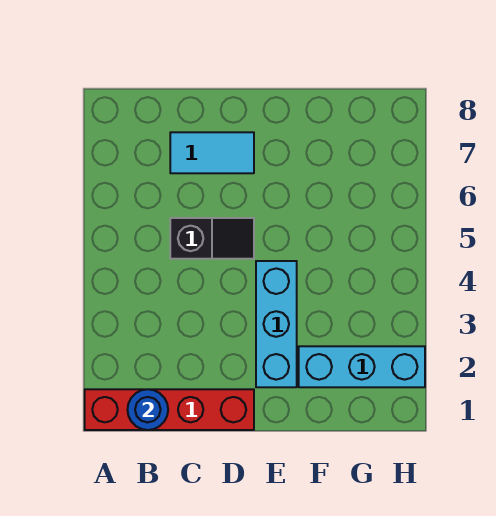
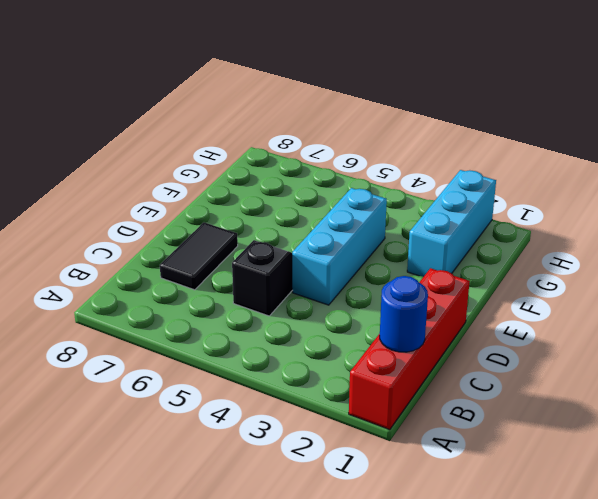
cyan 1x2 tile [170,132,254,173] -> black 1x2 tile [160,222,238,290]
cyan 1x3 brick [256,261,297,387] -> cyan 1x3 brick turned to [292,188,387,305]

